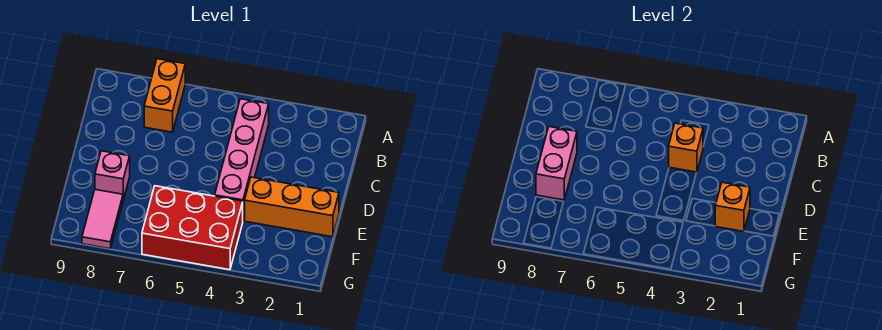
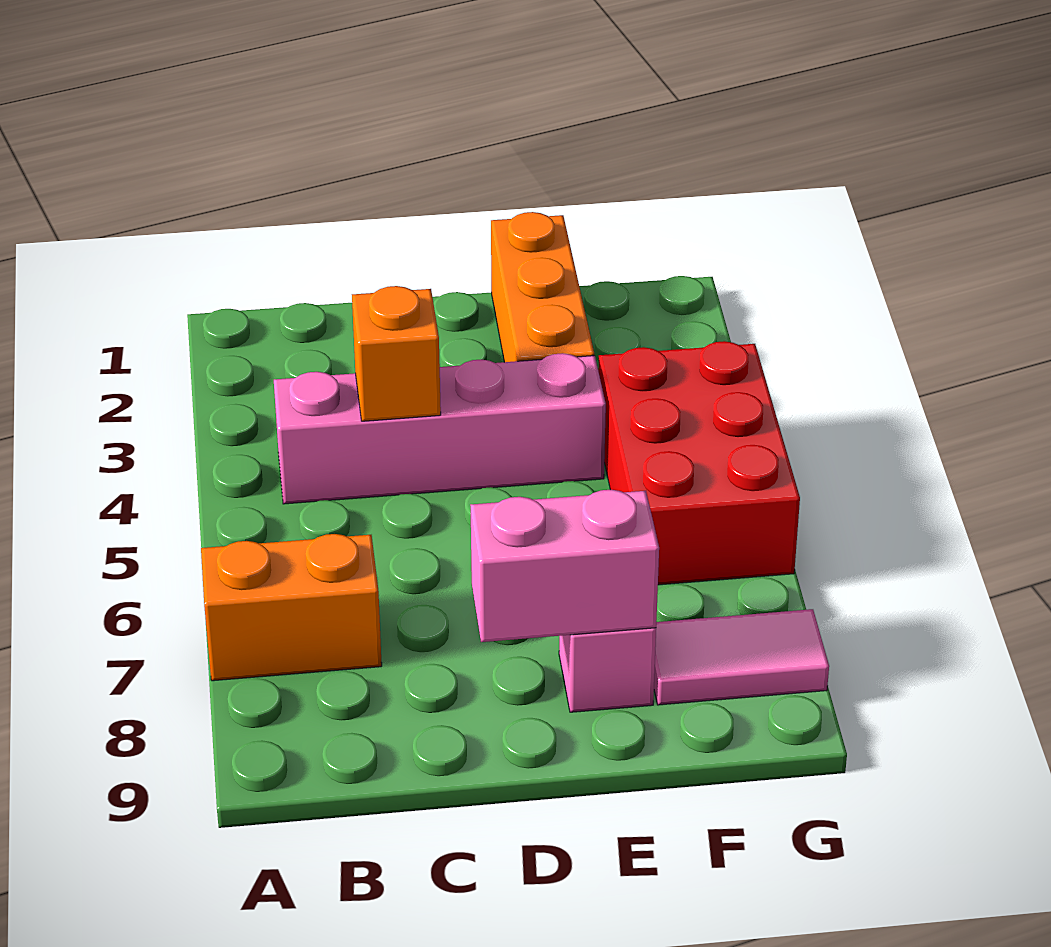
orange 1x1 brick [715,182,750,232] -> none

